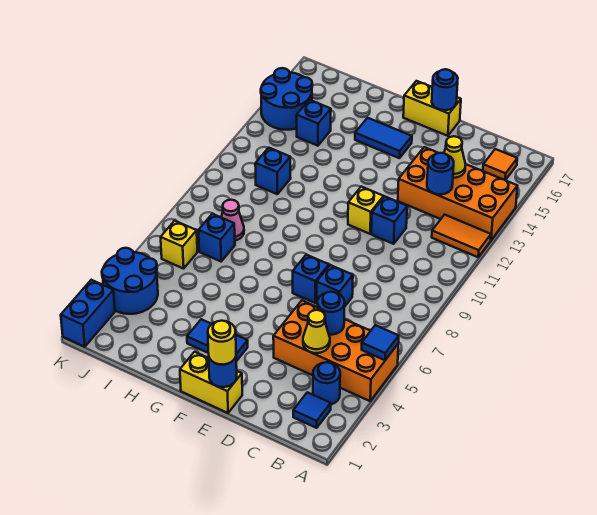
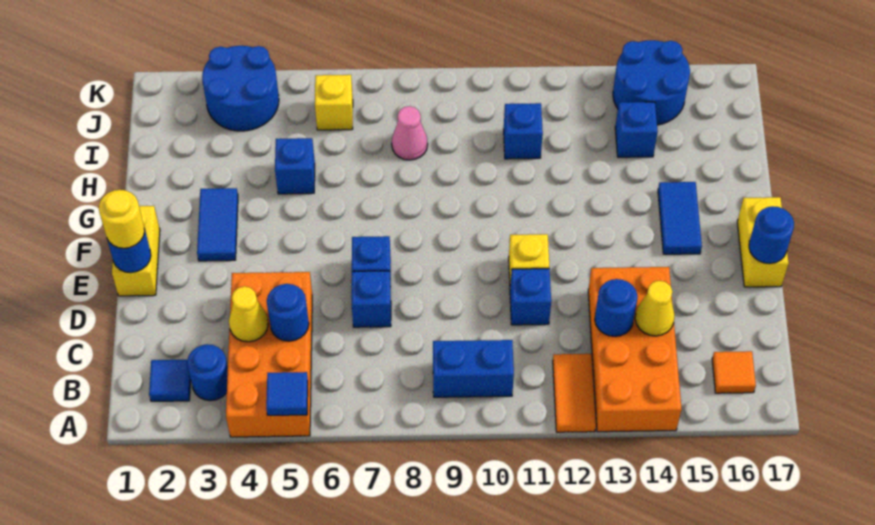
blue 1x1 brick [198,214,235,261] -> blue 1x1 brick moved to [275,138,315,194]
blue 1x2 brick [61,280,115,347] -> blue 1x2 brick moved to [433,340,514,397]

